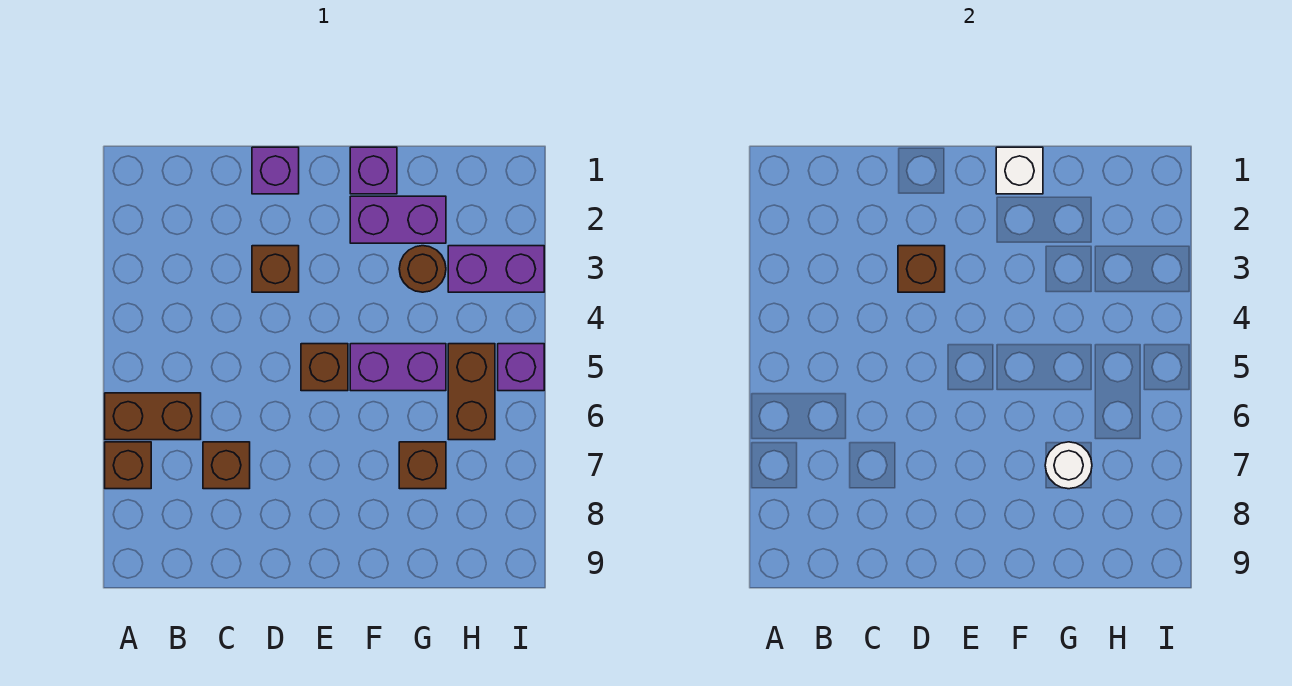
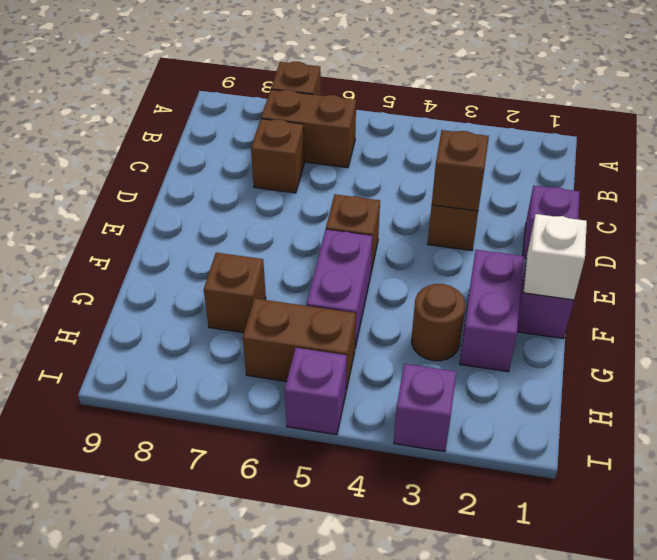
brown 1x2 brick [105,393,201,440] -> brown 1x2 brick turned to [261,90,356,168]
white 1x1 round brick [1045,442,1092,489] -> none
purple 1x2 brick [448,246,544,292] -> purple 1x1 brick [394,364,457,452]

